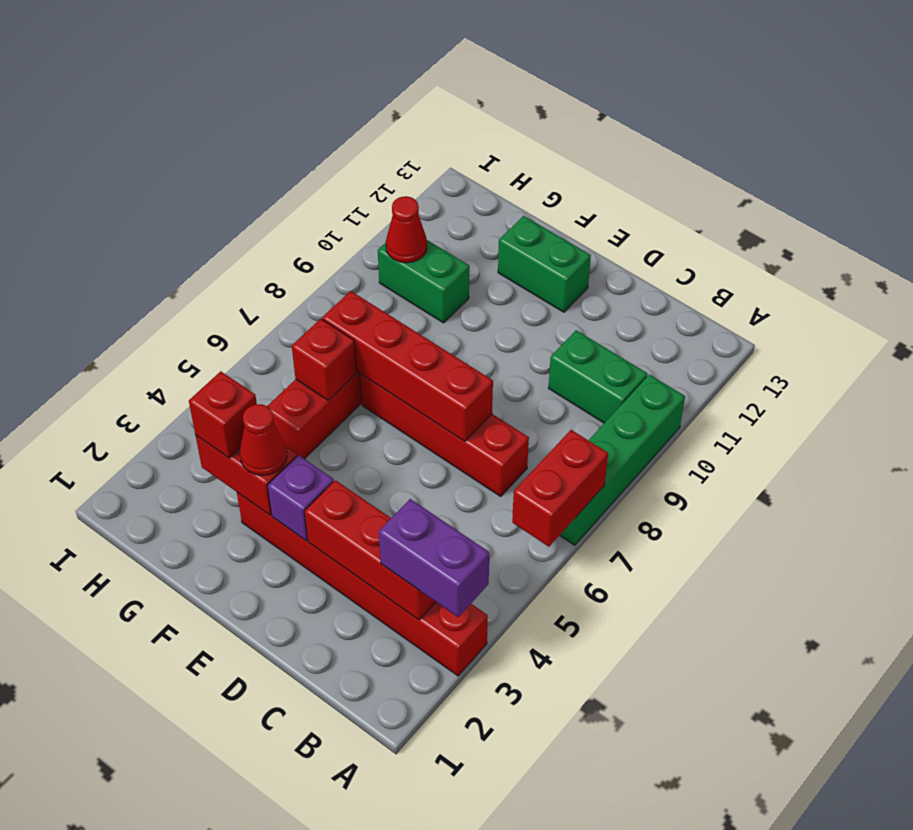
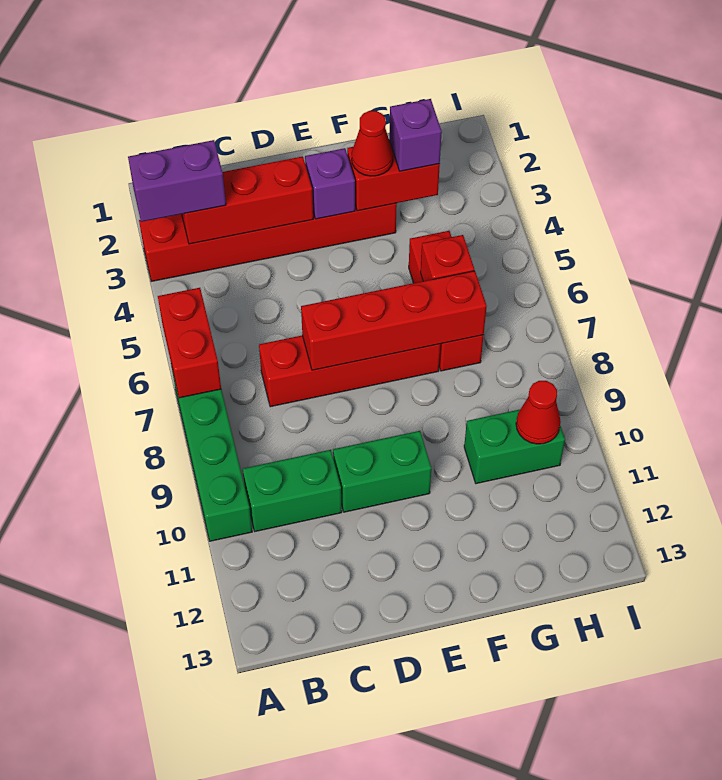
green 1x2 brick [498,216,591,312] -> green 1x2 brick moved to [333,431,431,512]
red 1x1 brick [189,371,257,458] -> purple 1x1 brick [389,99,442,171]

